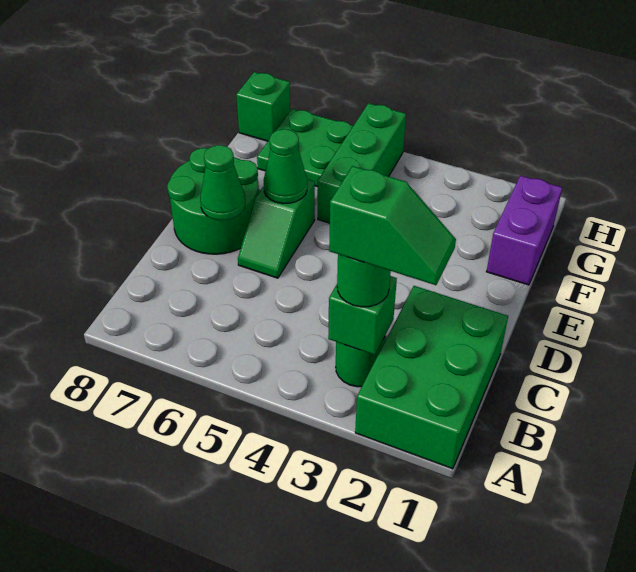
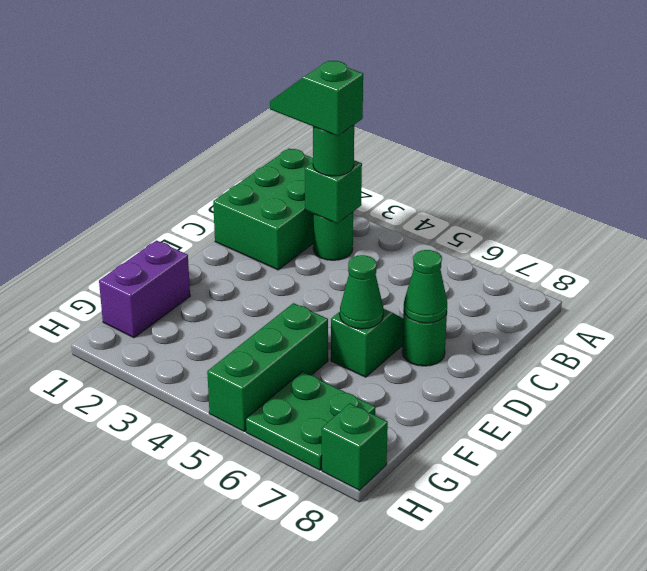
green 2x2 round brick [167,148,259,254] -> green 1x1 round brick [402,313,447,366]

